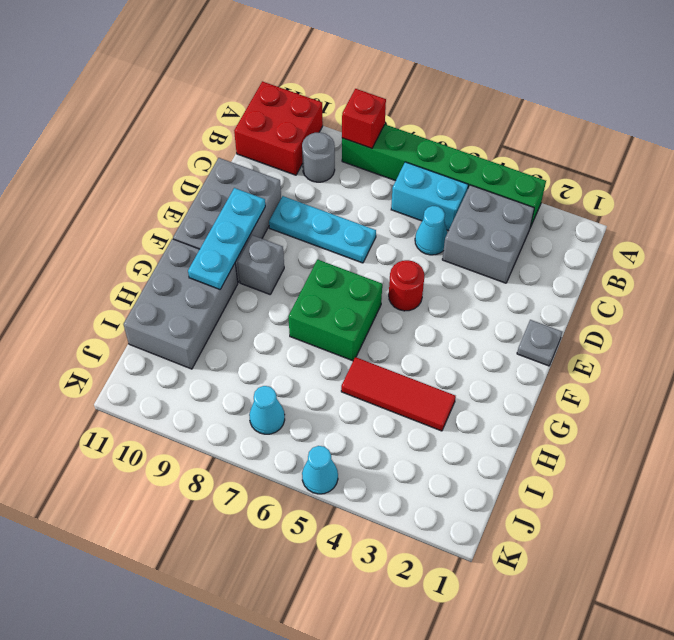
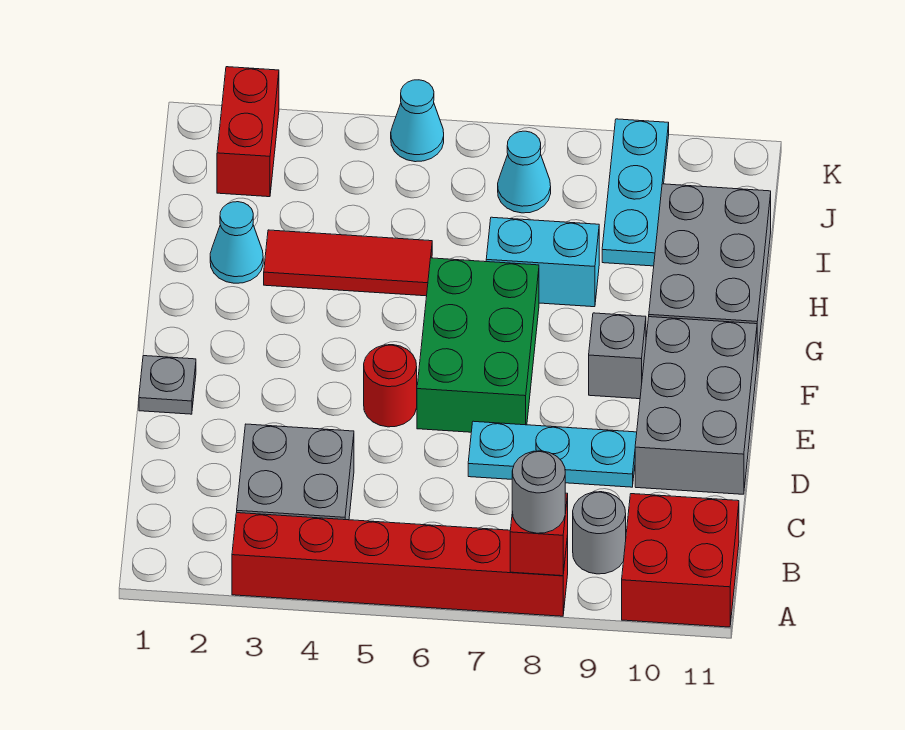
green 1x6 brick [342,124,546,227] -> red 1x6 brick [232,513,568,616]
none -> grey 1x1 round brick [512,451,565,533]
cyan 1x2 brick [391,162,468,231] -> cyan 1x2 brick moved to [486,217,599,307]
cyan 1x1 cone [415,206,447,255] -> cyan 1x1 cone moved to [210,202,263,283]
cyan 1x3 plate [188,188,265,289] -> cyan 1x3 plate moved to [602,119,669,266]
green 2x2 brick [288,260,382,361] -> green 2x3 brick [417,258,539,432]
none -> red 1x2 brick [217,67,279,197]

